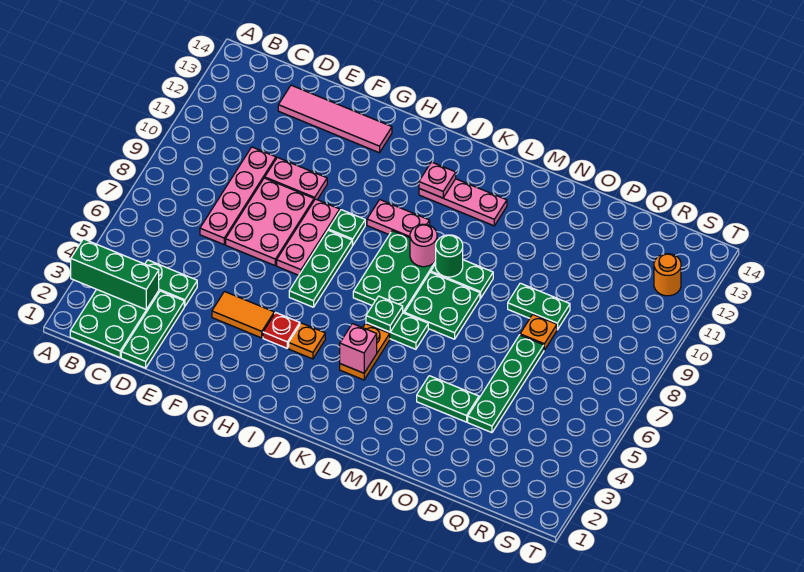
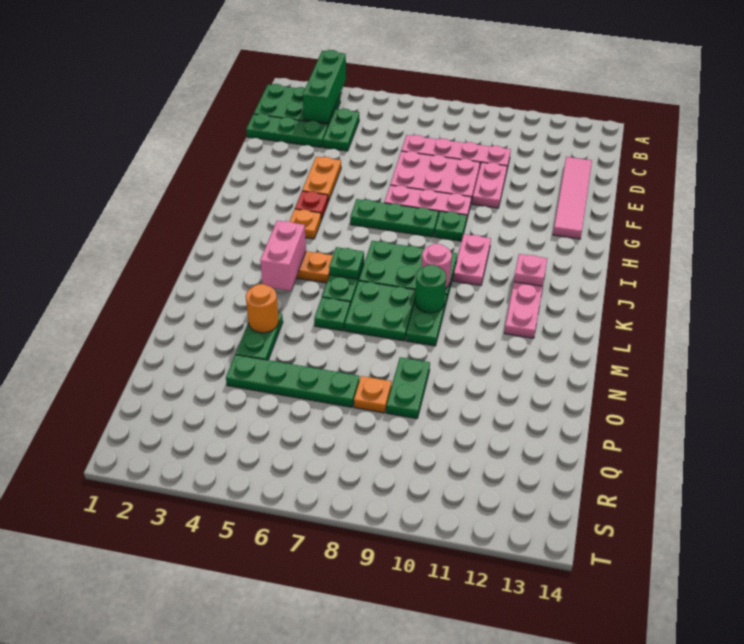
orange 1x2 tile [212,292,274,338] -> orange 1x2 plate [302,157,341,202]
pink 1x1 brick [340,324,377,373] -> pink 1x2 brick [260,221,306,291]
none -> green 1x1 plate [314,297,350,331]
orange 1x1 round brick [654,254,681,296] -> orange 1x1 round brick moved to [246,284,279,333]

